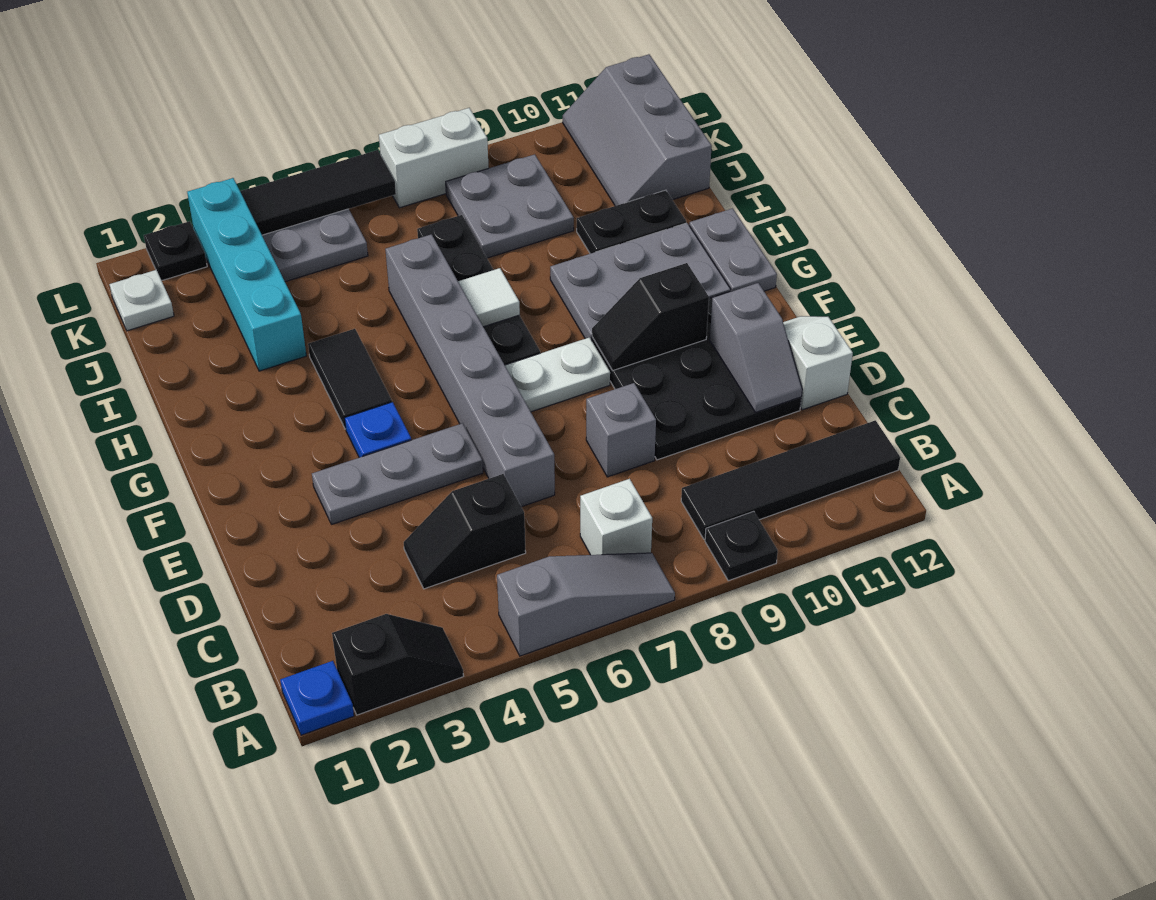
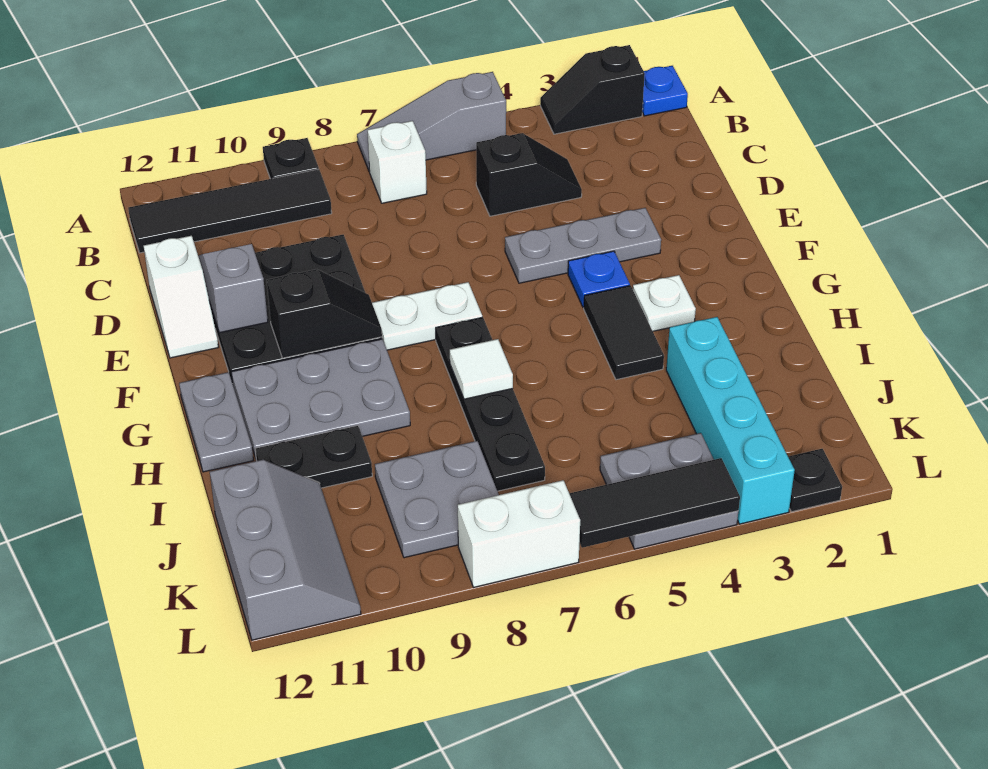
grey 1x6 brick [385,234,555,507] -> none
grey 1x1 brick [586,383,656,477] -> none
white 1x1 plate [109,270,174,331] -> white 1x1 plate moved to [633,275,696,331]

